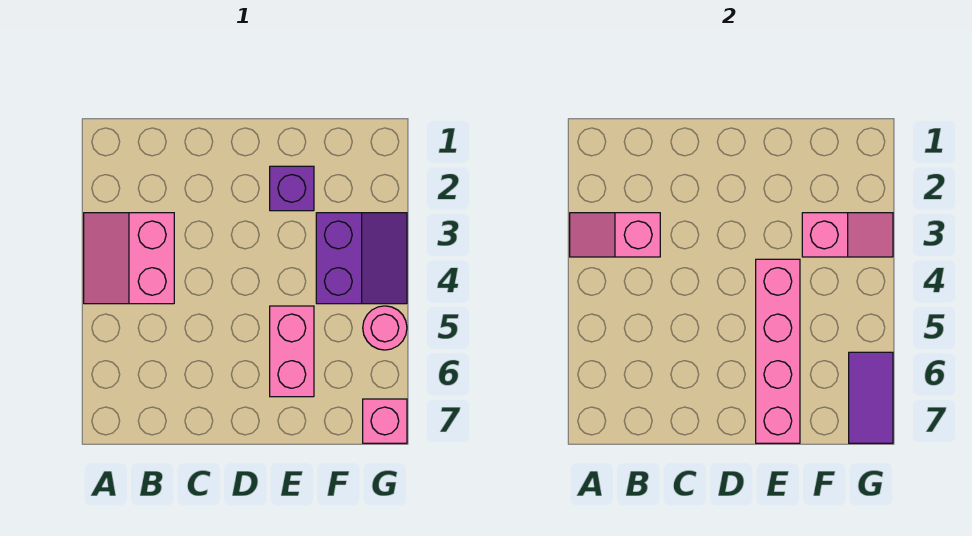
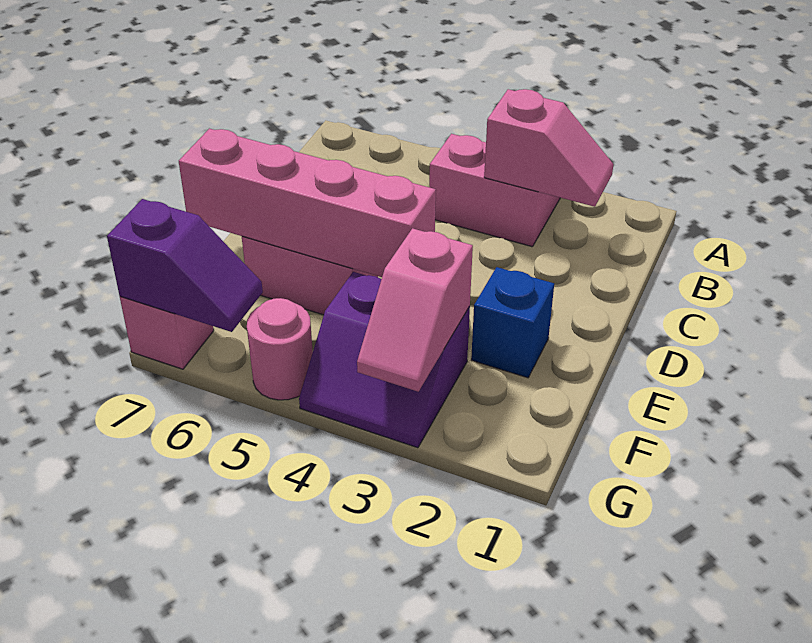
pink 1x2 slope [570,213,660,257] -> pink 1x2 slope turned to [484,89,614,207]
purple 1x1 brick [270,166,314,211] -> blue 1x1 brick [471,267,554,378]
purple 1x2 tile [849,352,893,443] -> purple 1x2 slope [107,199,263,332]

